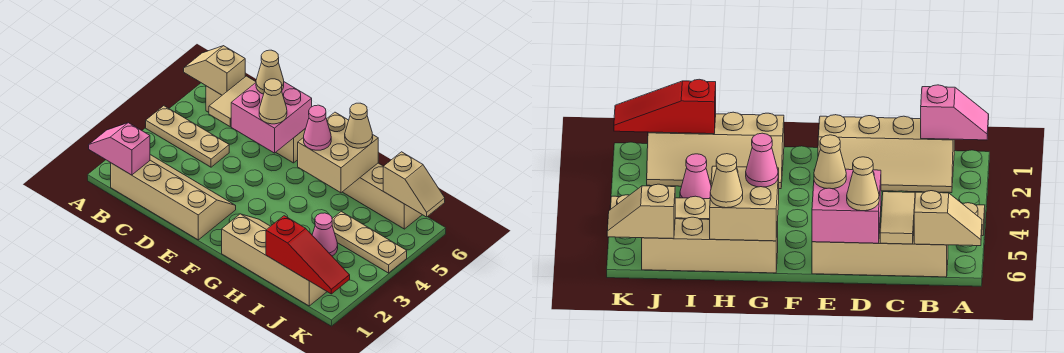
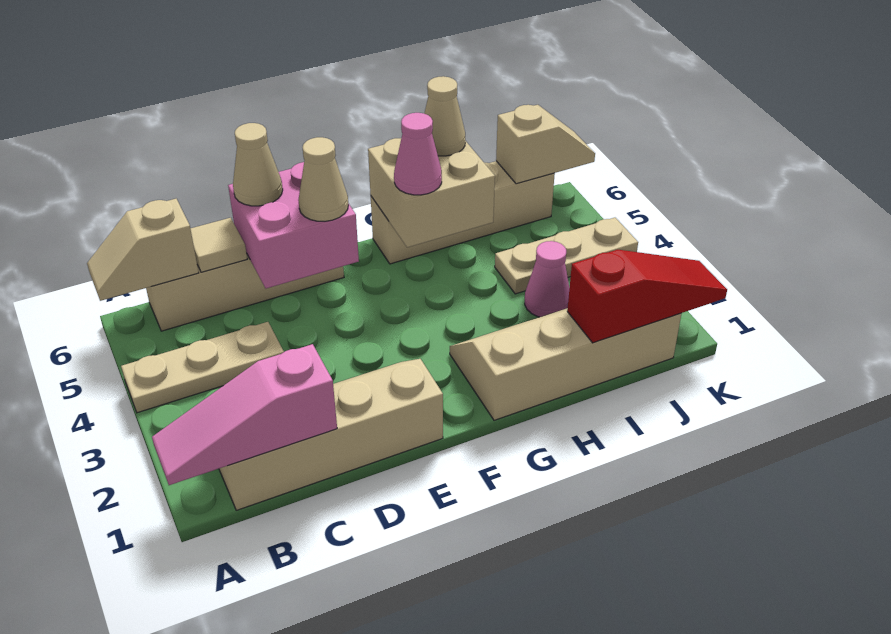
pink 1x2 slope [89,123,150,175] -> pink 1x3 slope [152,344,337,485]
tan 1x2 tile [209,76,256,126] -> tan 1x1 tile [191,218,247,272]

